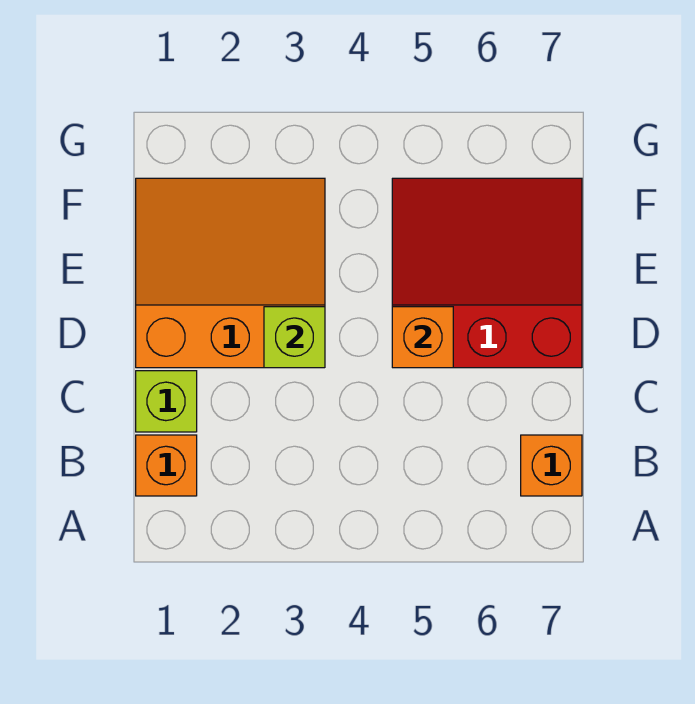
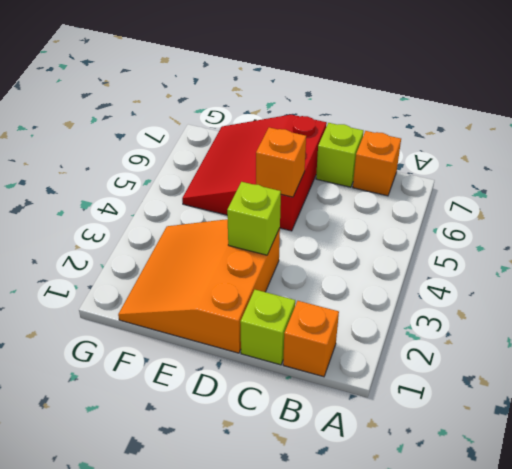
none -> lime 1x1 brick [316,123,363,187]

